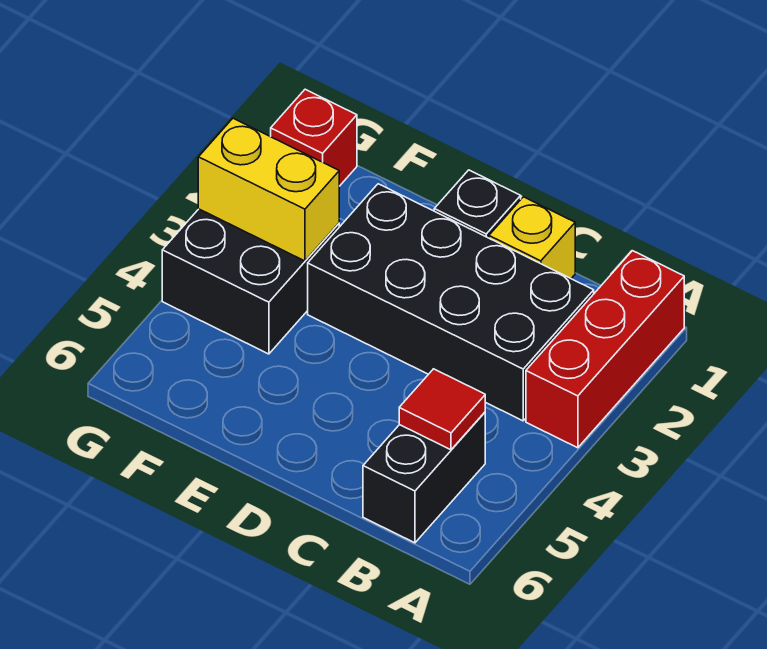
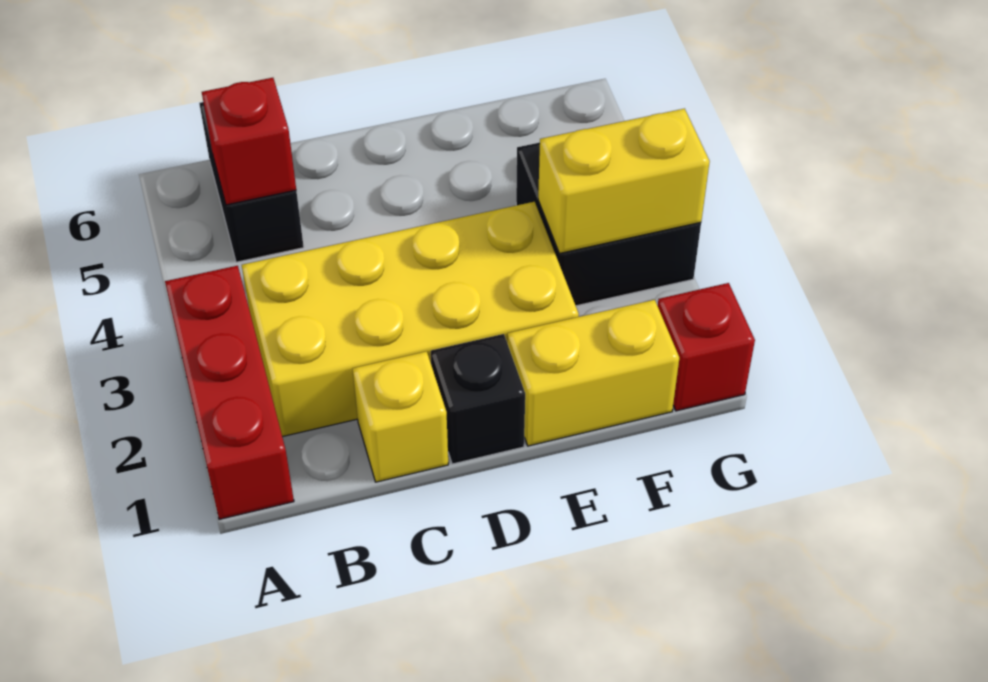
black 2x4 brick [308,184,594,421] -> yellow 2x4 brick [242,202,579,437]
red 1x1 tile [399,369,485,450] -> red 1x1 brick [202,78,296,205]
none -> yellow 1x2 brick [507,300,679,446]

